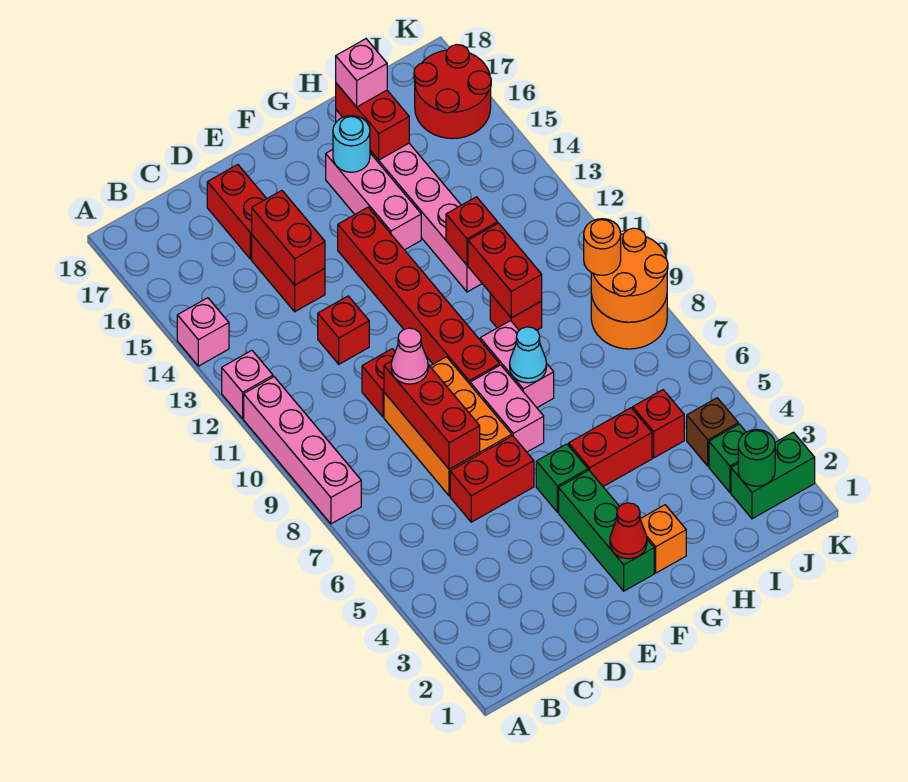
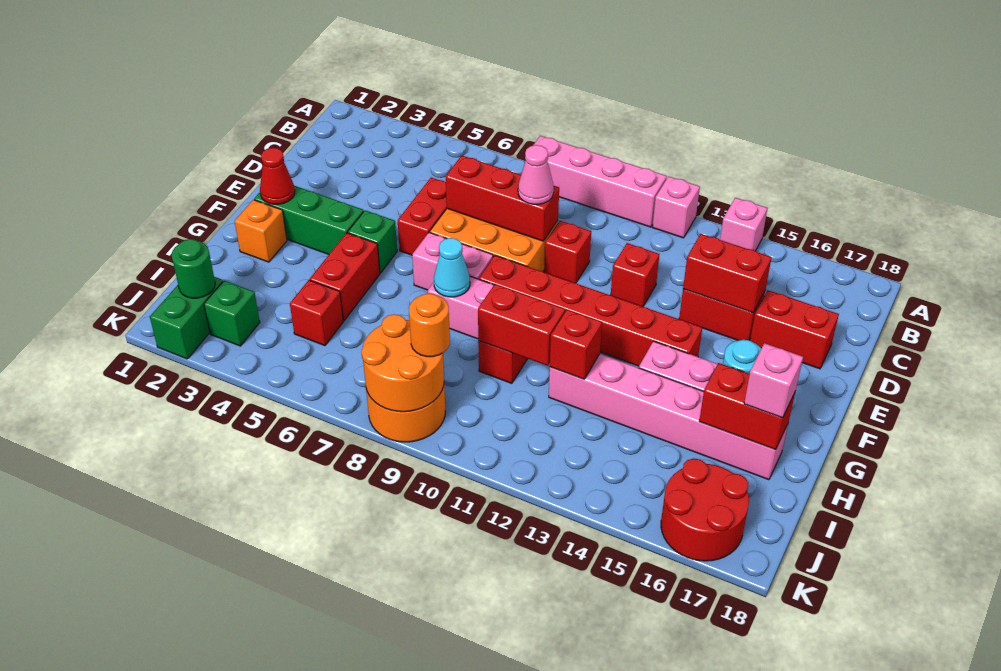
brown 1x1 brick [687,398,738,466] -> none

